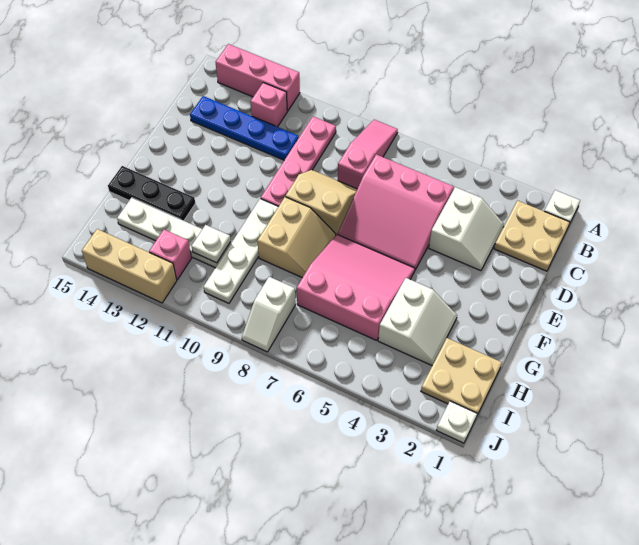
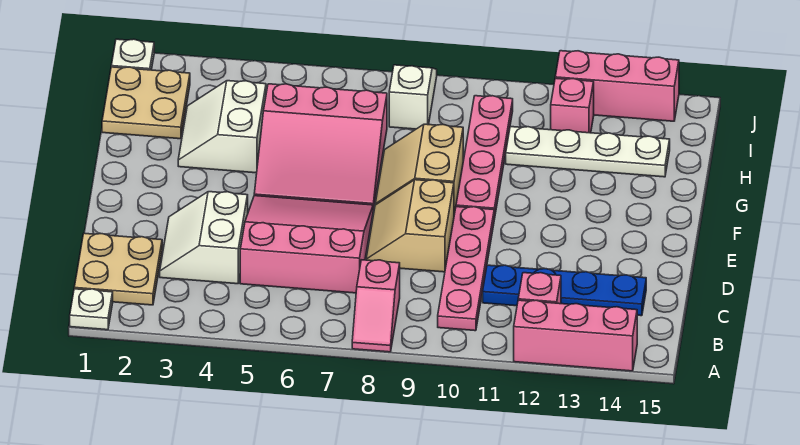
pink 1x3 slope [338,120,398,189] -> pink 1x2 slope [352,260,400,352]
tan 2x2 slope [285,170,357,235] -> tan 2x2 slope turned to [366,180,454,272]
white 1x4 plate [204,199,278,303] -> pink 1x4 plate [456,96,513,219]
black 1x3 plate [108,166,195,221] -> none
white 1x1 plate [191,225,231,263] -> none
tan 1x3 brick [82,229,177,303] -> pink 1x3 brick [555,51,679,121]

